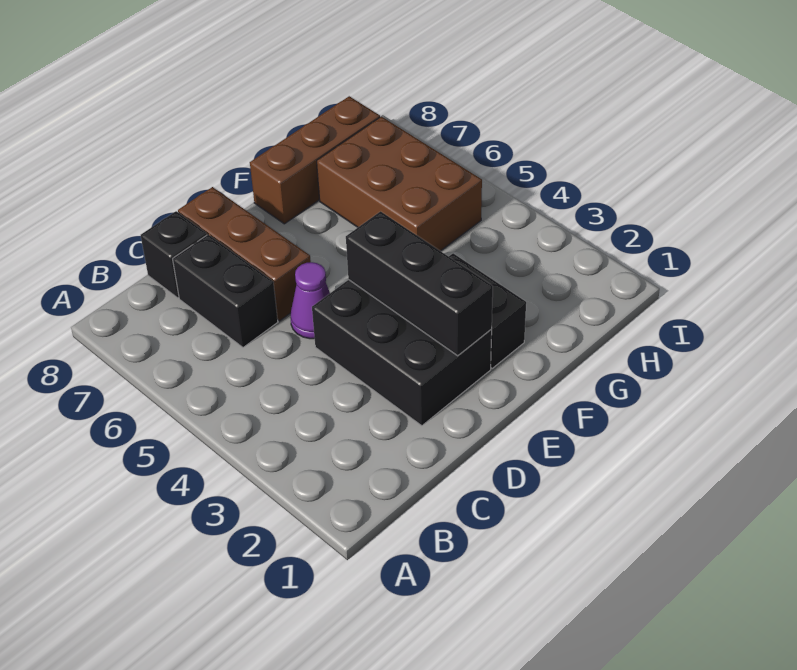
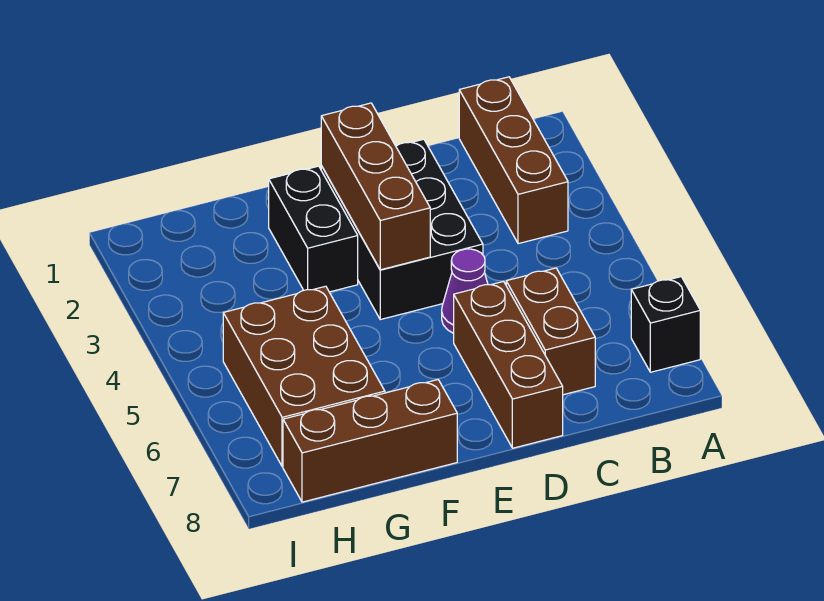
none -> brown 1x3 brick [459,77,568,244]
black 1x2 brick [173,235,278,347] -> brown 1x2 brick [506,268,595,395]
black 1x1 brick [141,211,207,298] -> black 1x1 brick moved to [631,277,700,372]
black 1x3 brick [346,211,493,356] -> brown 1x3 brick [321,103,430,270]

